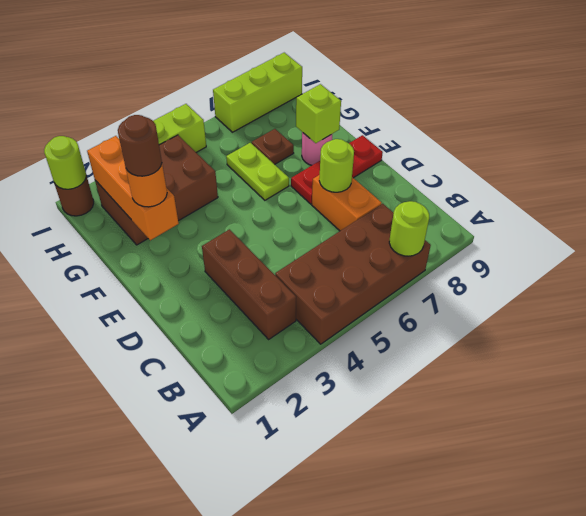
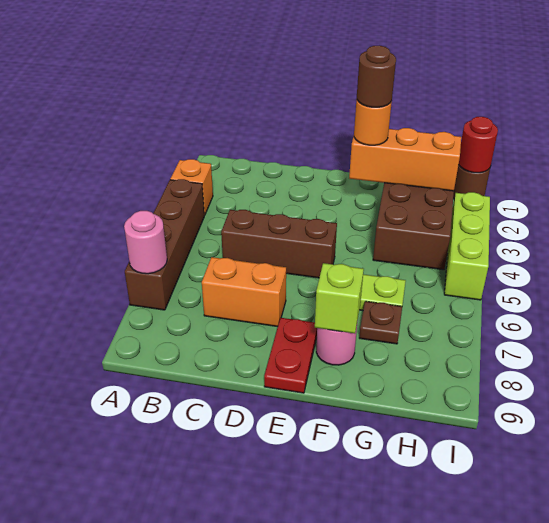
none -> orange 1x1 brick [170,159,213,215]
brown 2x4 brick [275,204,431,344] -> brown 1x4 brick [125,179,204,310]
lime 1x1 round brick [389,201,429,256] -> pink 1x1 round brick [124,211,167,274]
brown 1x3 brick [202,229,296,339] -> brown 1x3 brick moved to [221,210,337,278]
lime 1x1 round brick [319,139,354,192] -> none
red 1x3 plate [291,135,383,204] -> red 1x2 plate [264,318,317,393]
lime 1x1 round brick [44,136,86,189] -> red 1x1 round brick [459,117,498,173]
lime 1x3 brick [213,53,302,132] -> none

